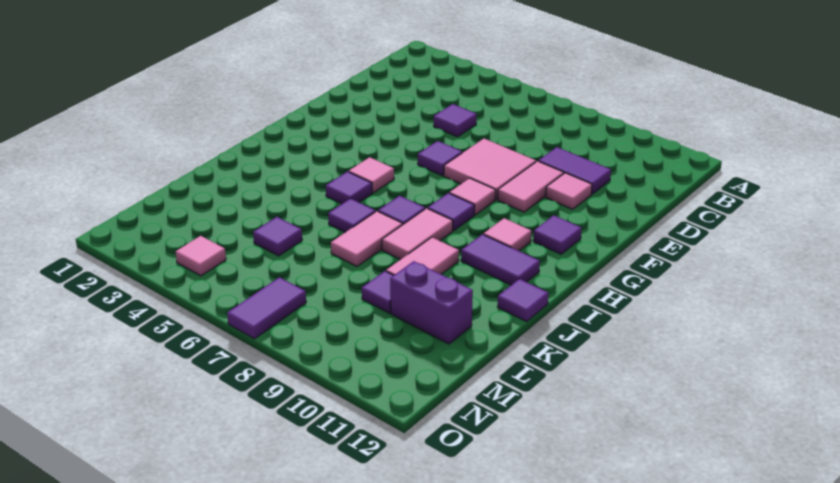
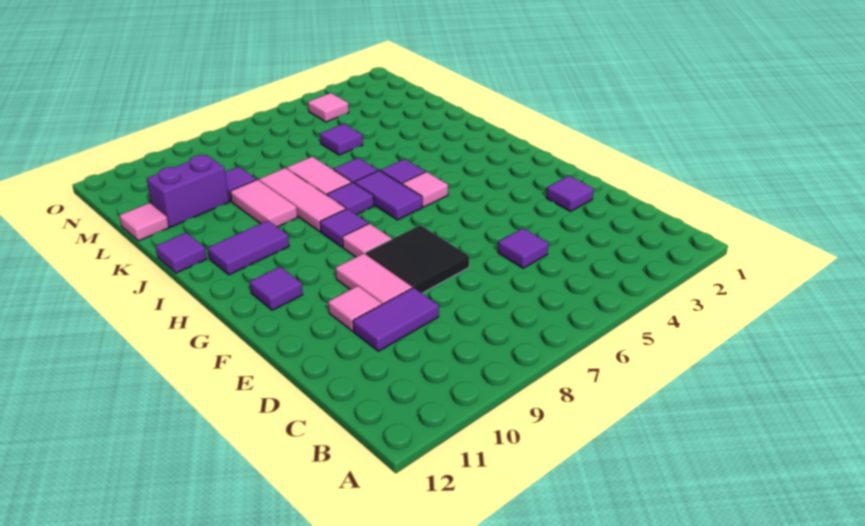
pink 2x2 tile [444,139,536,200] -> black 2x2 tile [365,225,469,293]
purple 1x1 tile [418,141,462,176] -> purple 1x1 tile moved to [546,176,594,211]
pink 1x1 tile [484,218,531,251] -> pink 1x1 tile moved to [119,203,169,241]
pink 1x2 tile [382,208,453,260] -> pink 1x3 tile [259,168,346,232]
purple 1x2 tile [227,277,306,339] -> purple 1x2 tile moved to [354,171,423,220]

